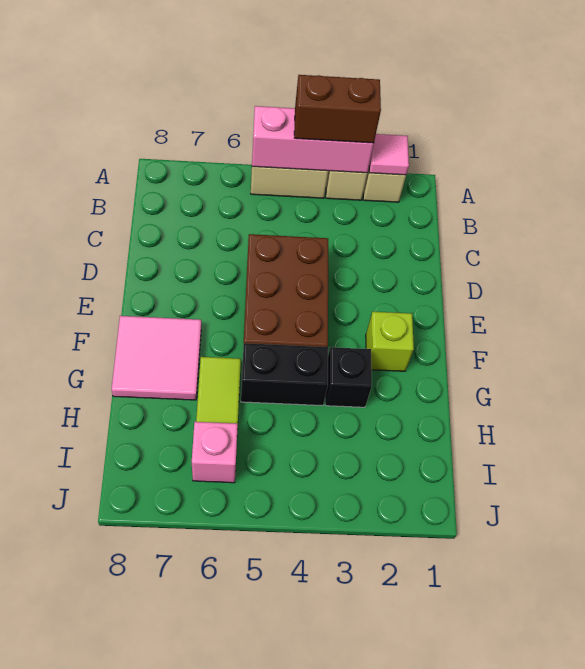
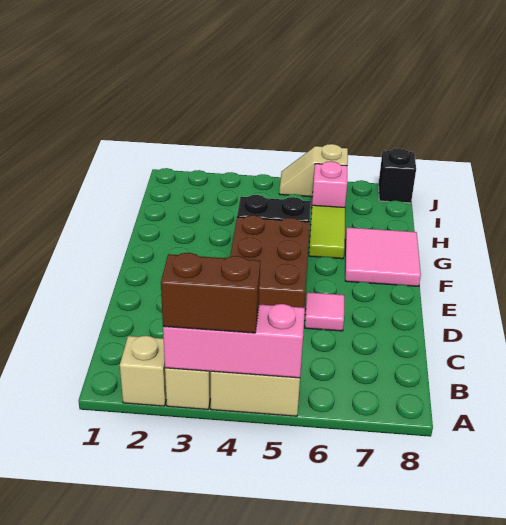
pink 1x1 tile [369,134,409,175] -> pink 1x1 tile moved to [305,292,344,331]
lime 1x1 brick [366,312,414,371] -> none
black 1x1 brick [325,347,372,407] -> black 1x1 brick moved to [379,148,416,203]
none -> tan 1x2 slope [279,144,348,197]

